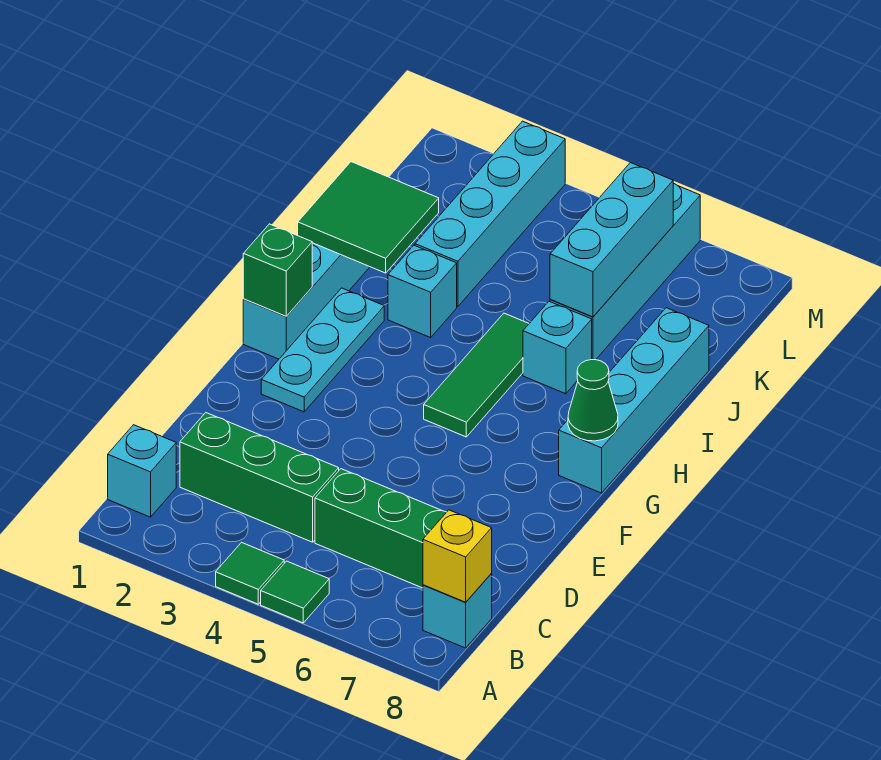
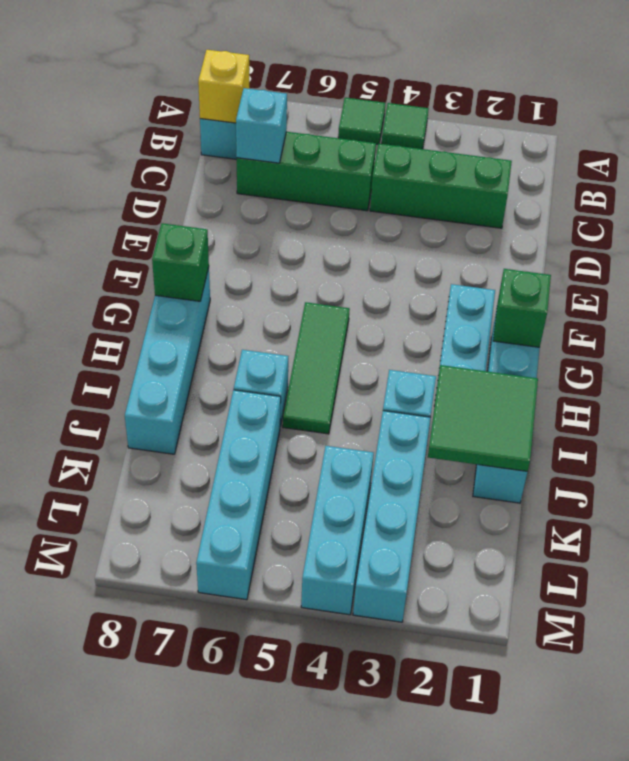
cyan 1x1 brick [108,425,176,517] -> cyan 1x1 brick moved to [236,88,287,163]
green 1x1 cone [568,360,618,441] -> green 1x1 brick [152,223,209,301]
cyan 1x3 brick [550,163,673,317] -> cyan 1x3 brick moved to [301,446,374,615]

